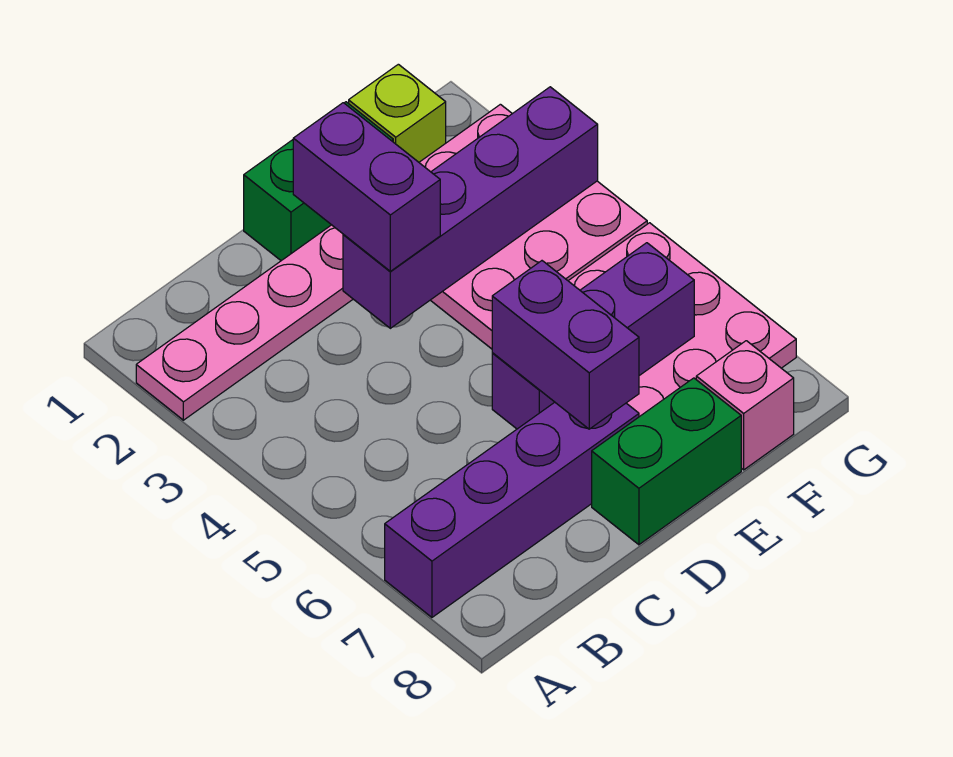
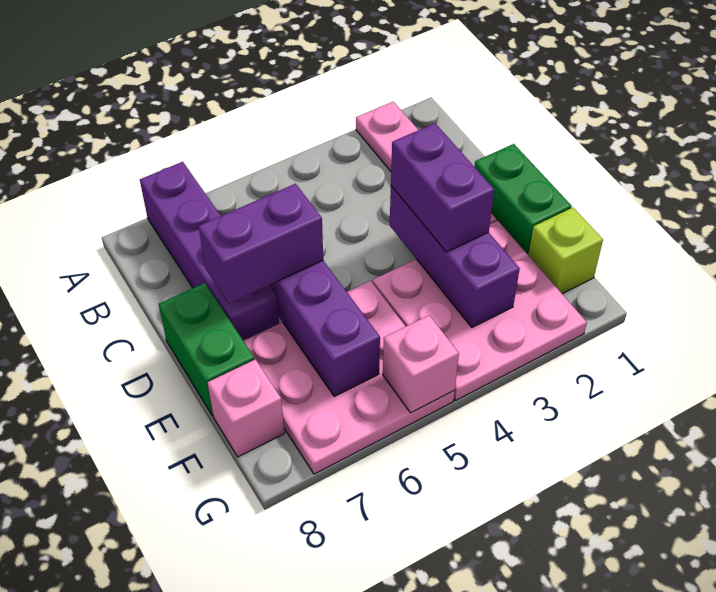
purple 1x2 brick [293,103,440,271] -> purple 1x2 brick turned to [391,123,494,252]
purple 1x4 brick [343,87,598,328] -> purple 1x3 brick [390,186,520,327]
none -> pink 1x1 brick [383,315,459,413]

